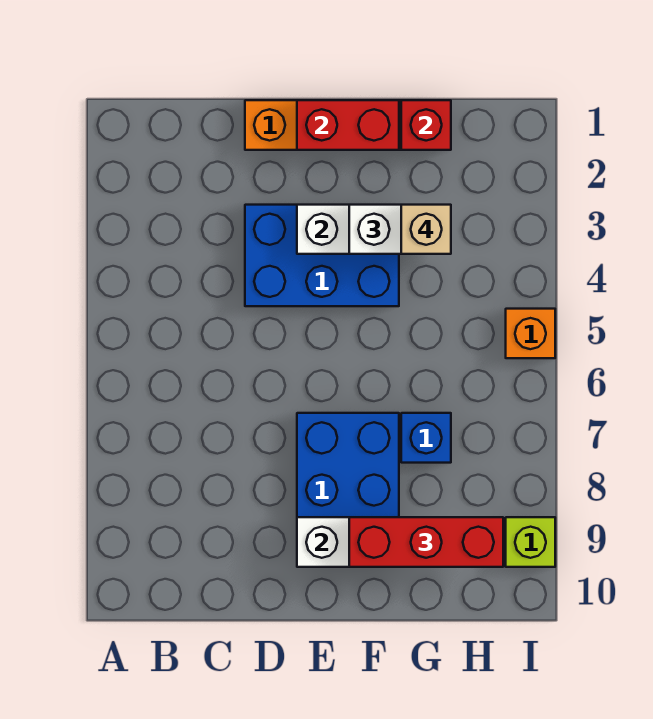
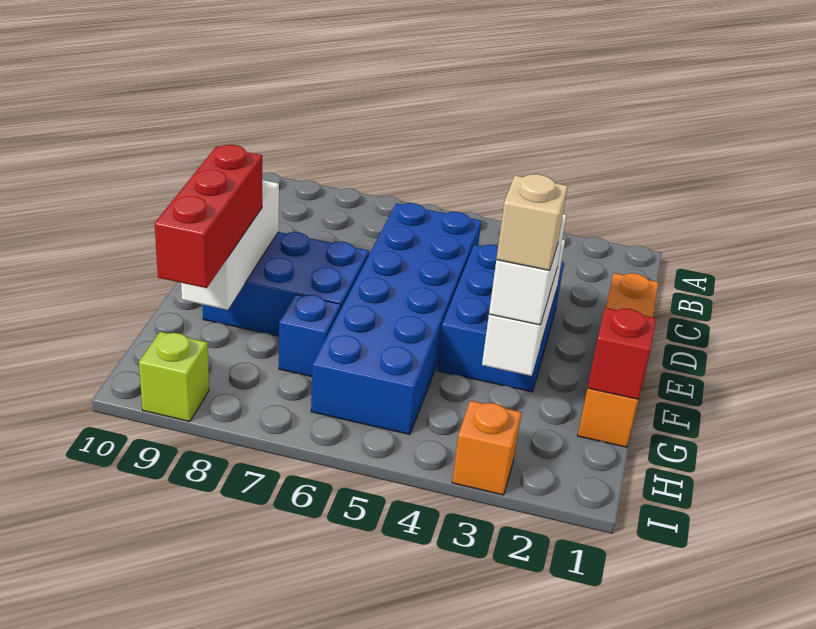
none -> blue 2x6 brick [311,203,481,435]
red 1x2 brick [297,100,399,150] -> none
orange 1x1 brick [506,309,555,358] -> orange 1x1 brick moved to [452,401,521,495]

